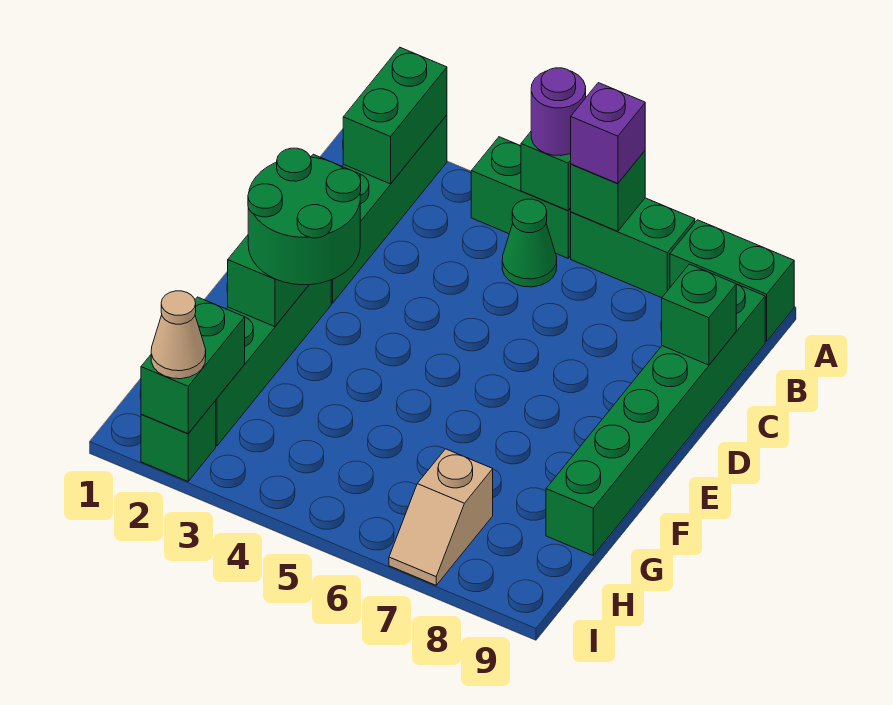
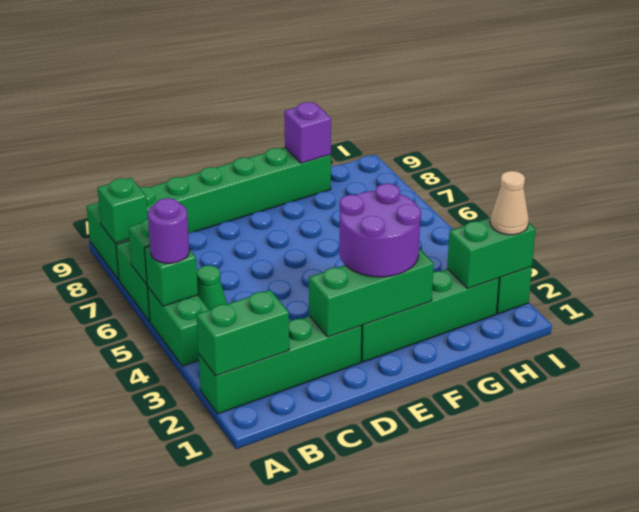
purple 1x1 brick [571,83,645,183] -> purple 1x1 brick moved to [284,102,331,163]
green 1x1 brick [662,264,736,365] -> green 1x1 brick moved to [98,178,148,243]
green 2x2 round brick [248,148,361,285] -> purple 2x2 round brick [339,183,421,277]
tan 1x2 slope [389,449,493,585] -> none

